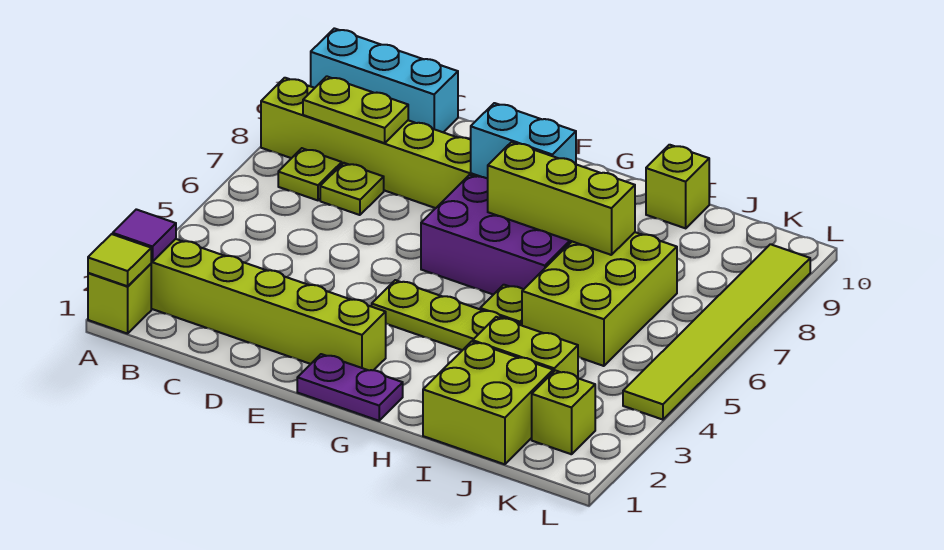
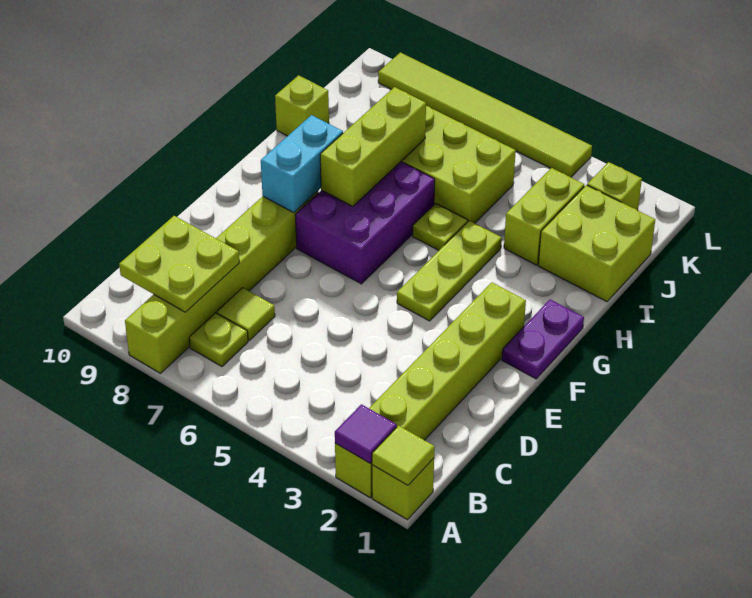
cyan 1x3 brick [311,28,458,132] -> none
lime 1x2 plate [303,76,408,143] -> lime 2x2 plate [119,216,239,312]
lime 1x1 plate [320,163,384,215] -> lime 1x1 tile [217,288,275,340]

